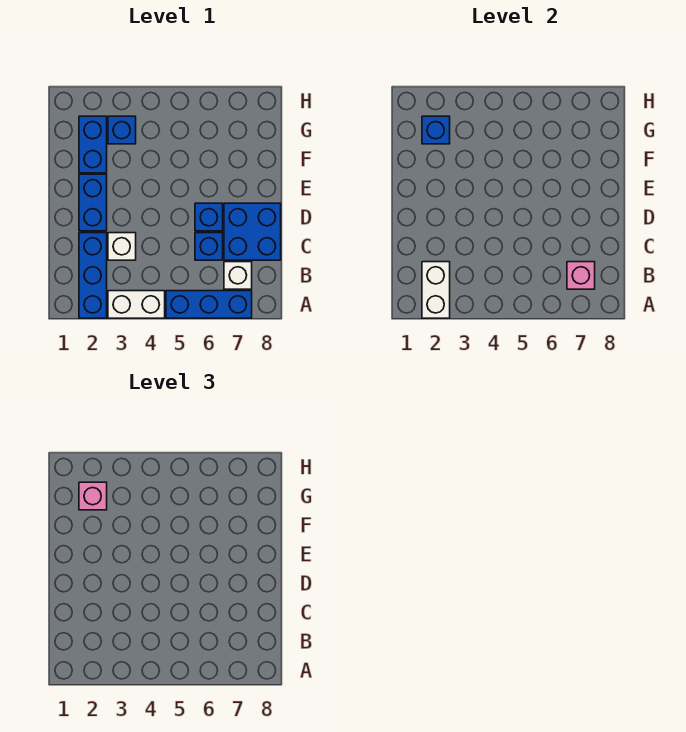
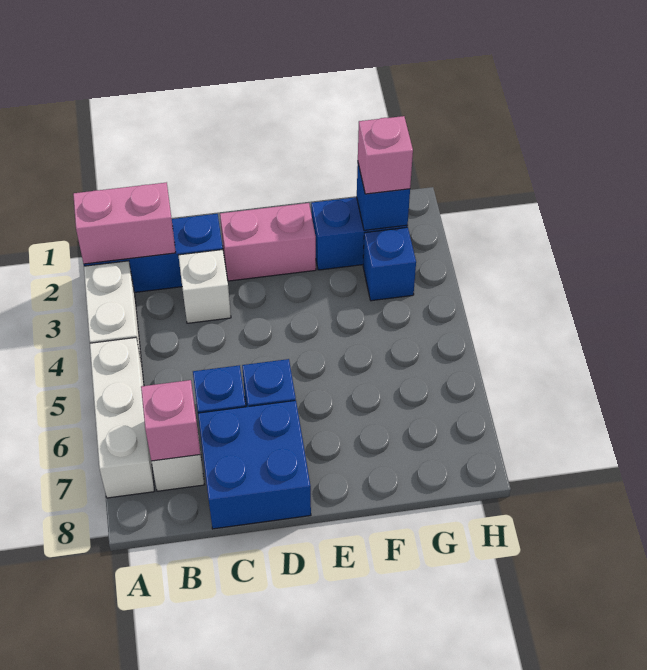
white 1x2 brick [422,262,450,318] -> pink 1x2 brick [73,182,176,264]
blue 1x3 brick [166,291,252,318] -> white 1x3 brick [90,337,154,498]
blue 1x2 brick [79,174,107,231] -> pink 1x2 brick [220,203,316,281]

